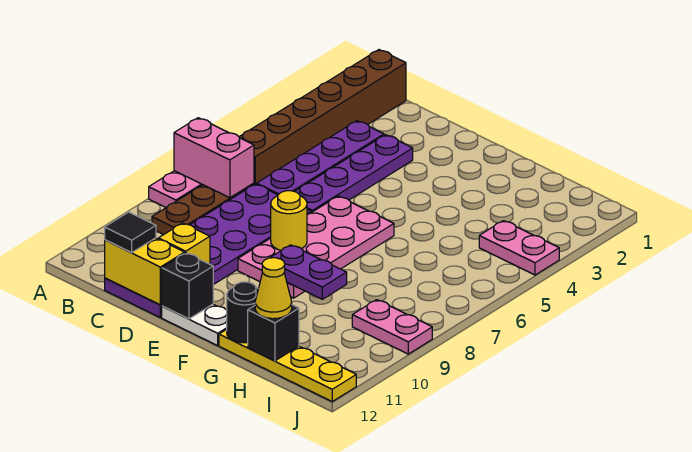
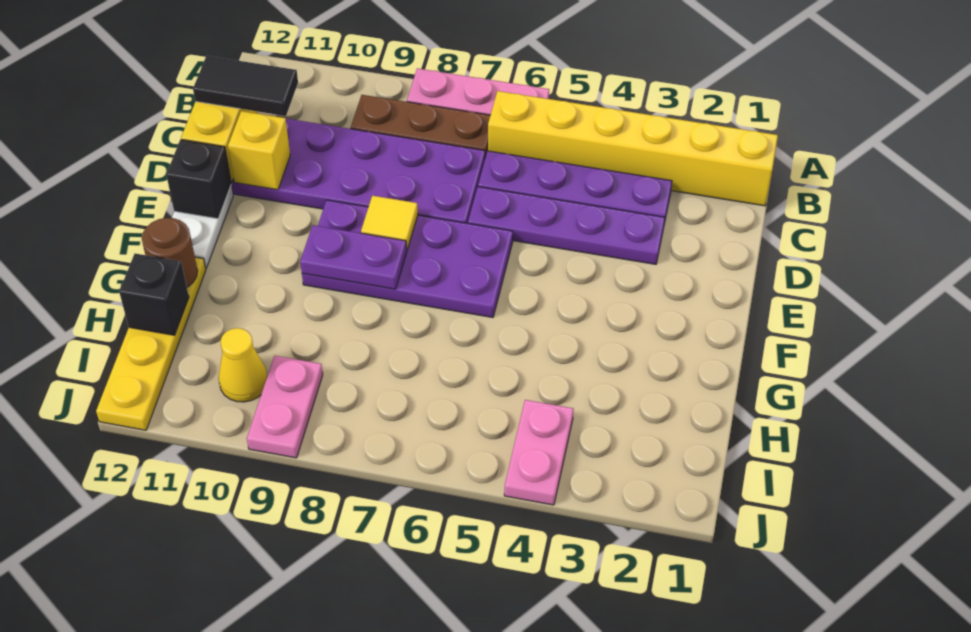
pink 1x2 brick [174,118,254,198] -> none
brown 1x6 brick [239,50,406,184] -> yellow 1x6 brick [488,91,778,206]
black 1x1 tile [105,212,156,253] -> black 1x2 tile [193,56,298,116]
pink 2x4 plate [238,196,394,298] -> purple 2x4 plate [302,200,513,318]
yellow 1x1 round brick [271,191,307,250] -> yellow 1x1 tile [361,196,418,249]
purple 1x2 plate [270,245,347,299] -> purple 1x2 plate turned to [300,225,407,289]
black 1x1 round brick [227,282,258,343] -> brown 1x1 round brick [142,218,198,287]
yellow 1x1 cone [255,258,292,319] -> yellow 1x1 cone moved to [218,328,268,402]

